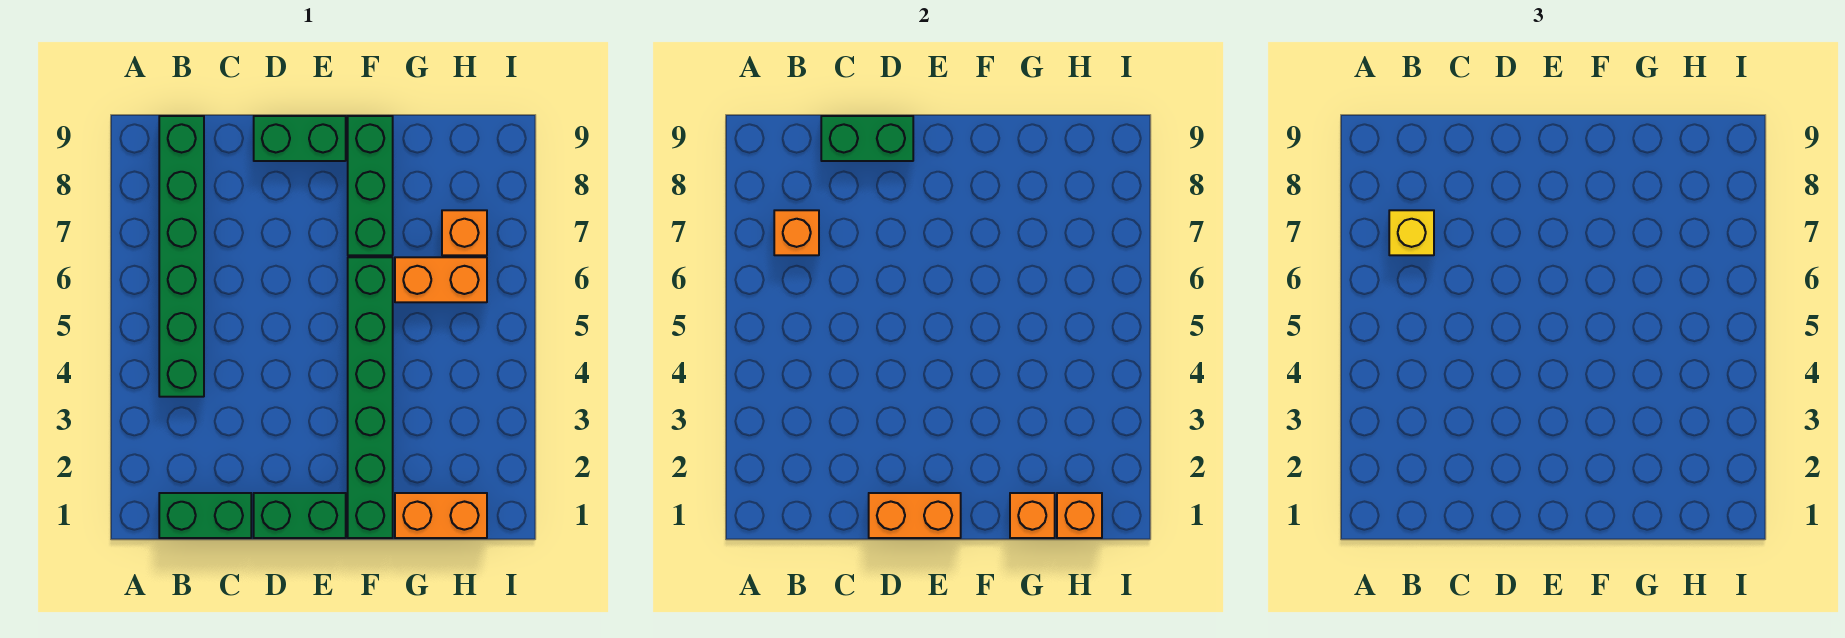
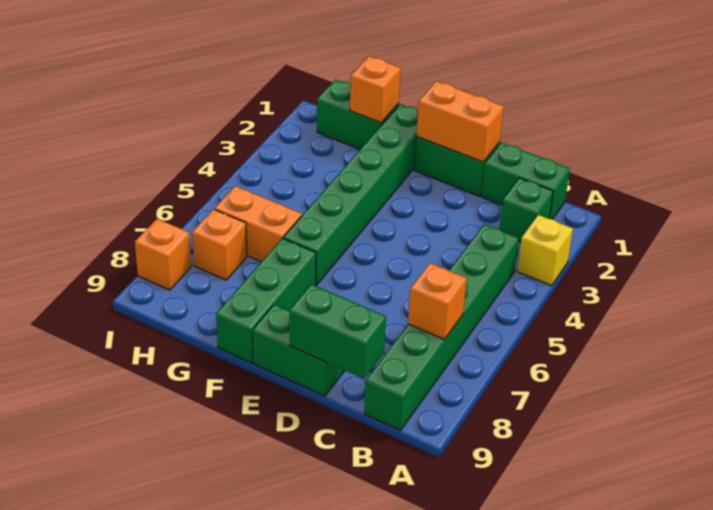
none -> green 1x1 brick [500,178,553,242]
yellow 1x1 brick [1389,210,1434,255] -> yellow 1x1 brick moved to [517,215,573,286]
orange 1x2 brick [395,493,487,538] -> green 1x2 brick [317,79,399,149]
orange 1x1 brick [1057,493,1102,538] -> orange 1x1 brick moved to [135,219,191,290]

